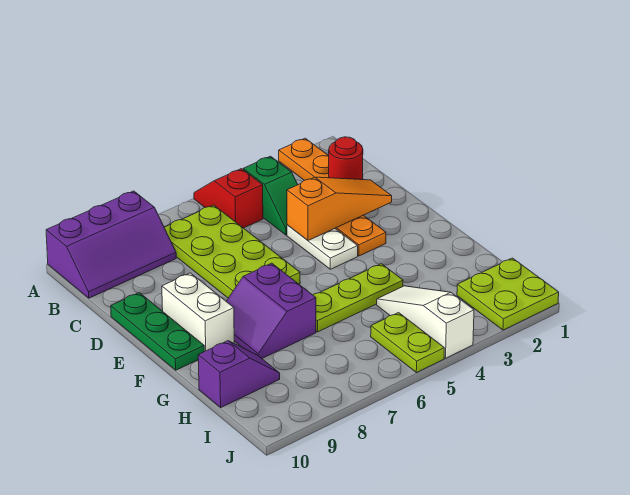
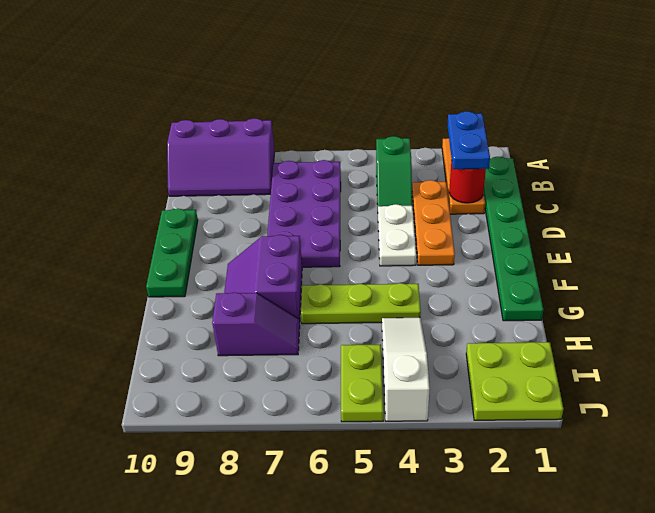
red 1x2 slope [194,169,263,228] -> none
none -> green 1x6 plate [484,157,543,321]
none -> blue 1x2 plate [447,111,490,169]
lime 2x4 plate [164,205,300,298] -> purple 2x4 plate [267,160,341,267]
orange 1x3 slope [287,177,392,241] -> none
white 1x2 brick [162,273,234,352] -> none
purple 1x2 slope [198,341,280,407] -> purple 1x2 slope moved to [212,292,300,356]

